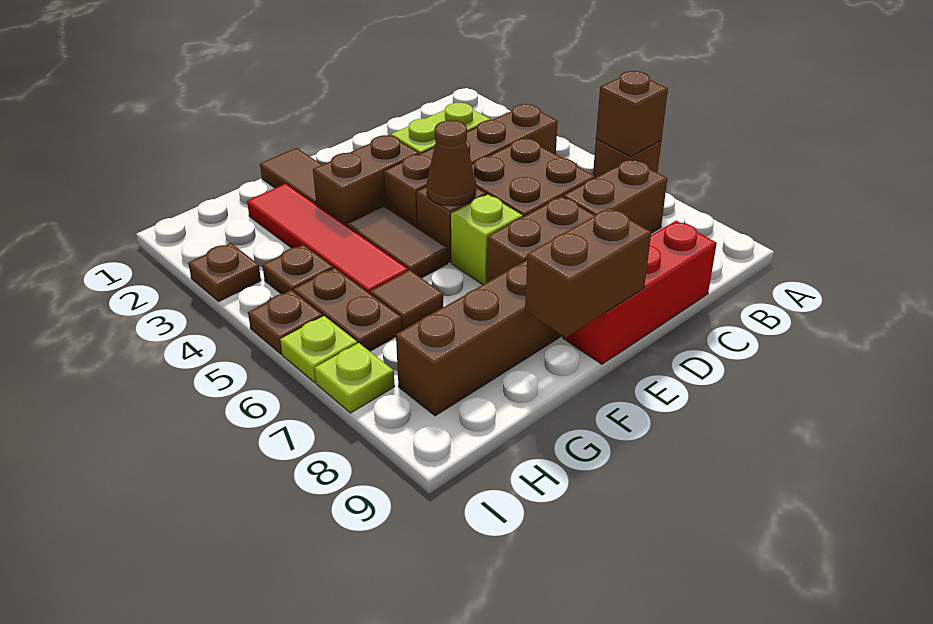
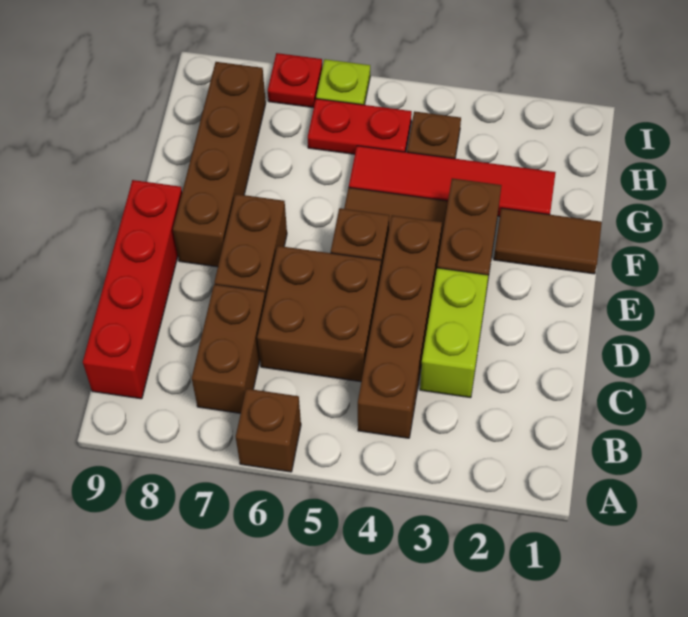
brown 1x1 brick [596,71,668,156] -> none
red 1x3 brick [563,221,717,364] -> red 1x4 brick [83,180,182,399]
brown 1x1 cone [427,120,476,206] -> none
lime 1x1 brick [451,195,523,285] -> none
brown 1x2 brick [525,208,651,337] -> none
brown 1x1 tile [370,270,443,331] -> none
brown 1x2 plate [294,268,402,351] -> red 1x2 plate [308,99,412,154]
brown 1x1 plate [188,243,261,301] -> none
brown 1x1 plate [248,290,323,354] -> none
lime 1x1 plate [315,343,395,413] -> red 1x1 plate [268,53,322,108]

